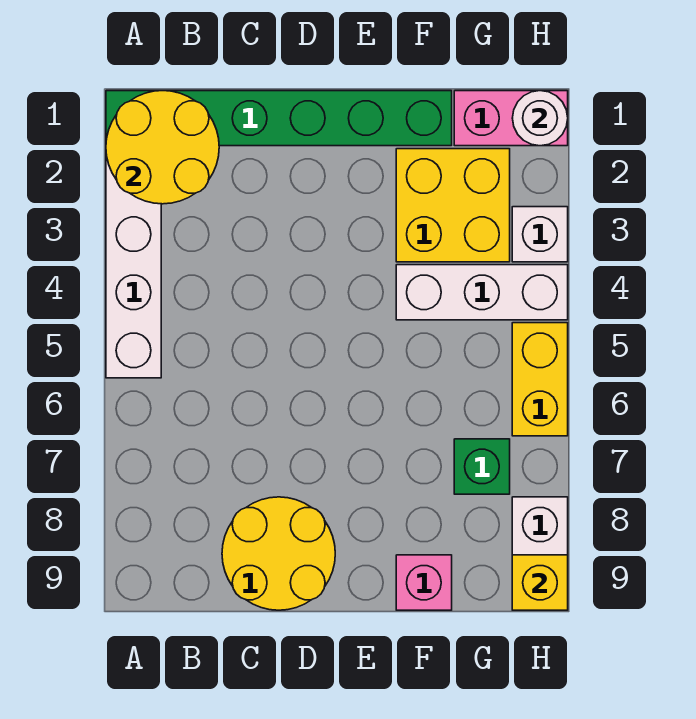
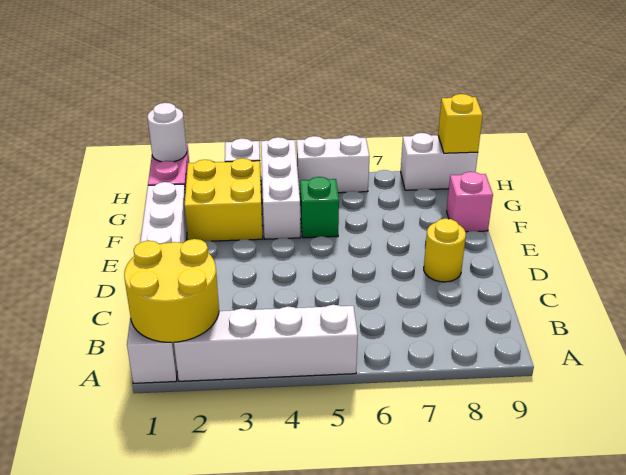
green 1x6 brick [106,91,452,146] -> white 1x6 brick [127,182,187,383]
yellow 2x2 round brick [222,497,335,610] -> yellow 1x1 round brick [424,218,466,282]
green 1x1 brick [454,439,510,494] -> green 1x1 brick moved to [300,177,339,238]
yellow 1x2 brick [512,323,568,436] -> white 1x2 brick [297,135,369,194]

